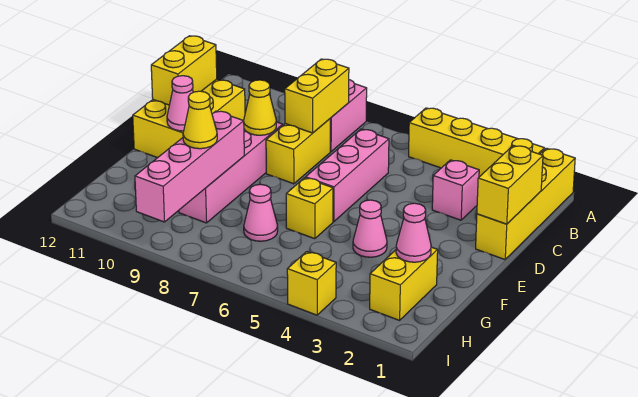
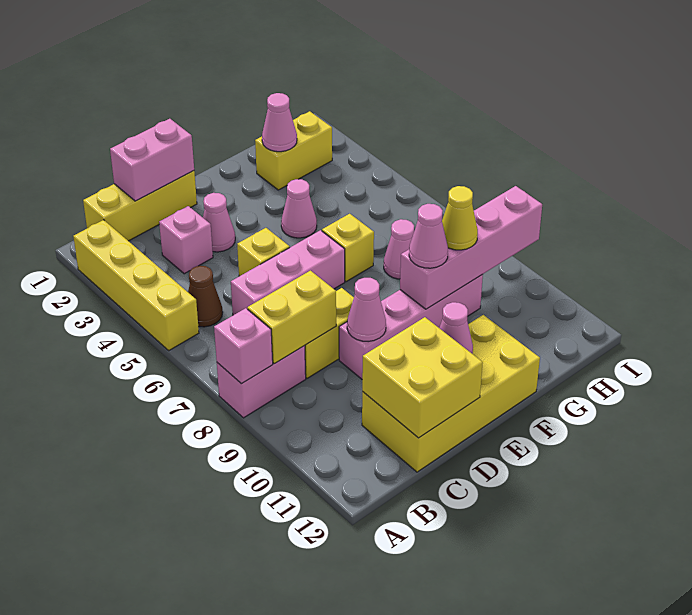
yellow 1x4 brick [476,148,575,259] -> yellow 1x3 brick [83,171,197,241]
none -> pink 1x1 brick [214,308,273,384]
none -> brown 1x1 cone [188,266,223,327]
yellow 1x2 brick [477,145,543,224] -> pink 1x2 brick [110,119,194,201]
yellow 2x3 brick [133,79,245,158] -> yellow 2x4 brick [362,315,540,472]
yellow 1x2 brick [151,36,217,105] -> yellow 2x2 brick [362,317,483,438]
none -> pink 1x1 cone [203,193,235,252]
yellow 1x1 cone [244,80,276,135] -> pink 1x1 cone [347,278,386,342]
none -> pink 1x1 cone [409,204,448,268]
yellow 1x1 brick [287,252,336,315] -> yellow 1x1 brick moved to [237,228,290,276]

